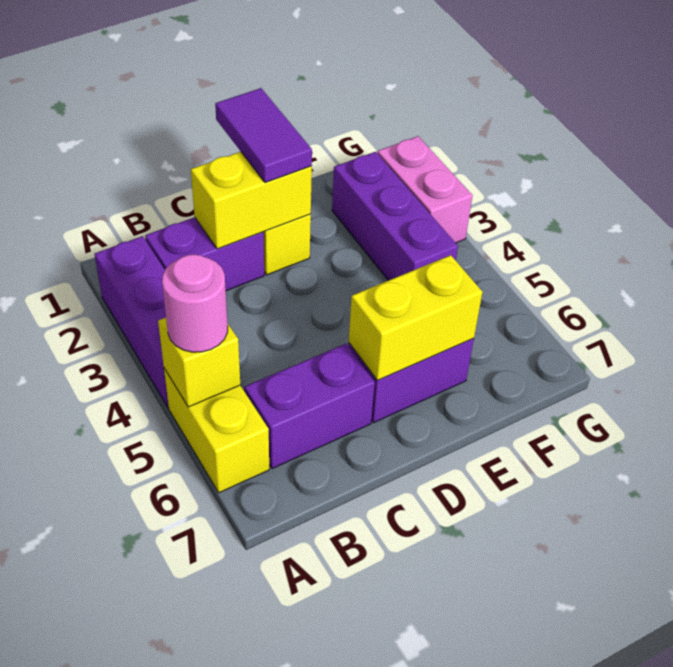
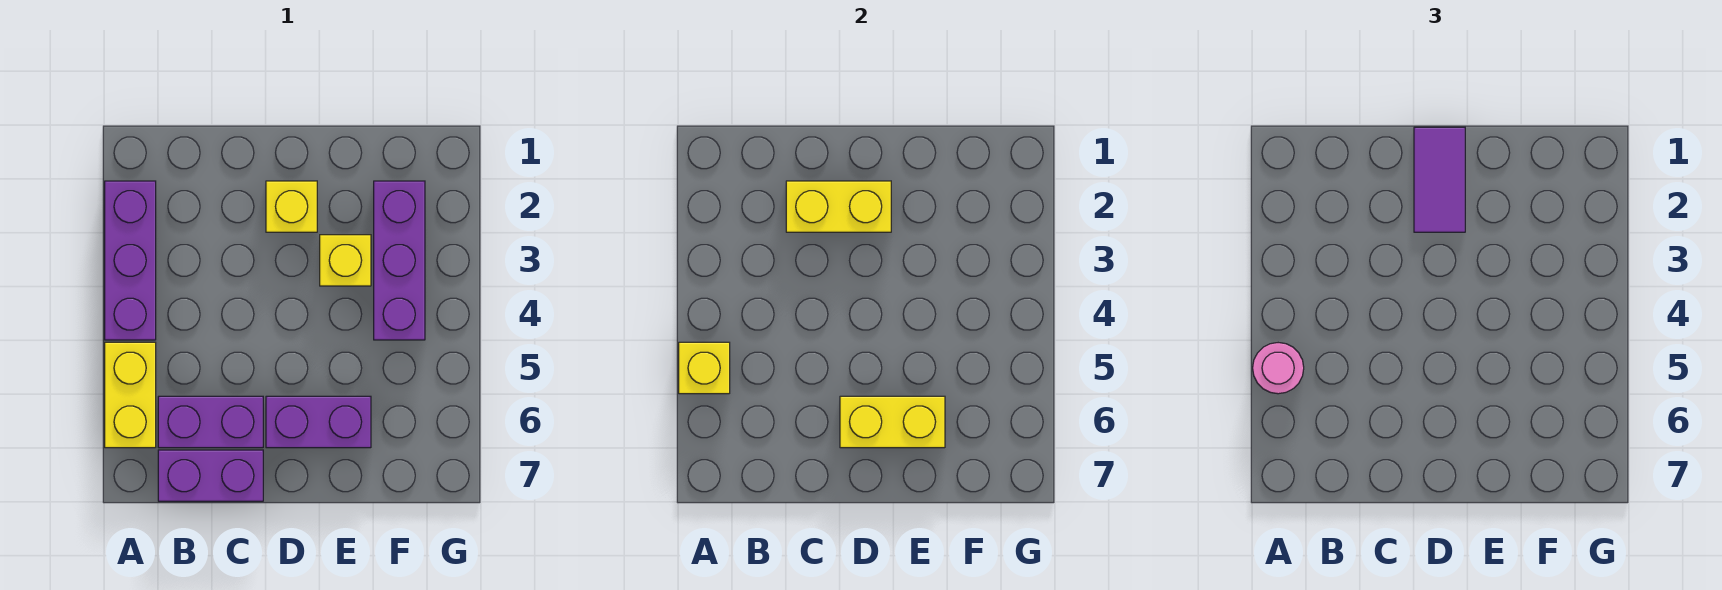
purple 1x2 brick [145,217,264,291] -> purple 1x2 brick moved to [158,450,263,501]
none -> yellow 1x1 brick [320,235,371,286]
pink 1x2 brick [377,136,473,243] -> none

